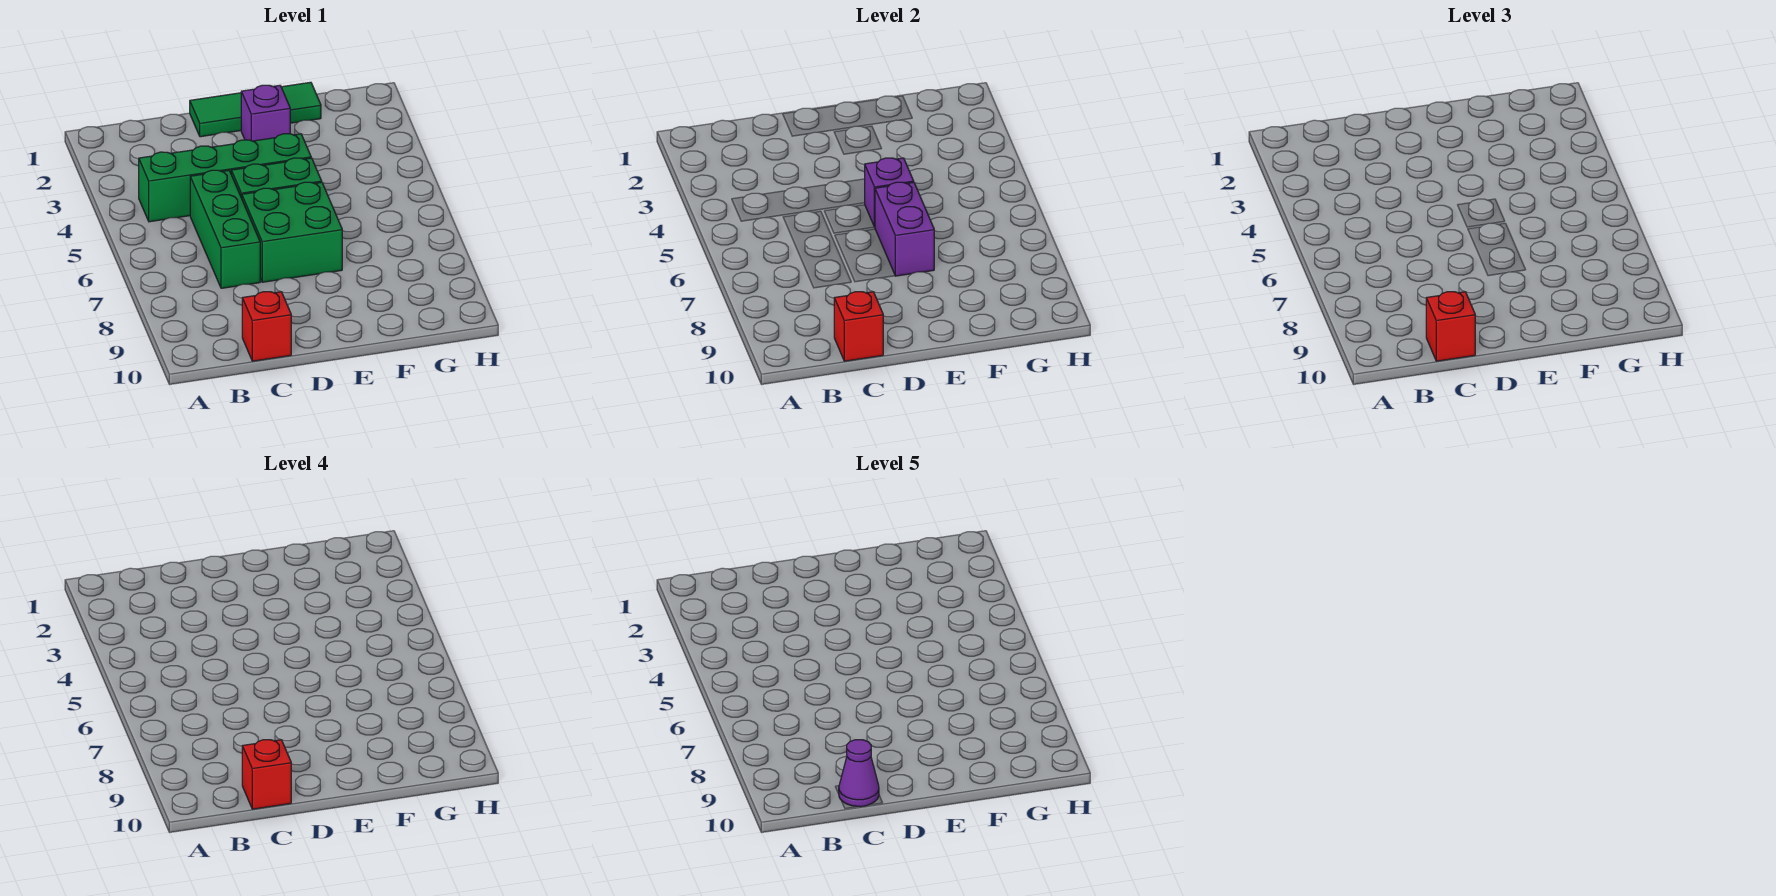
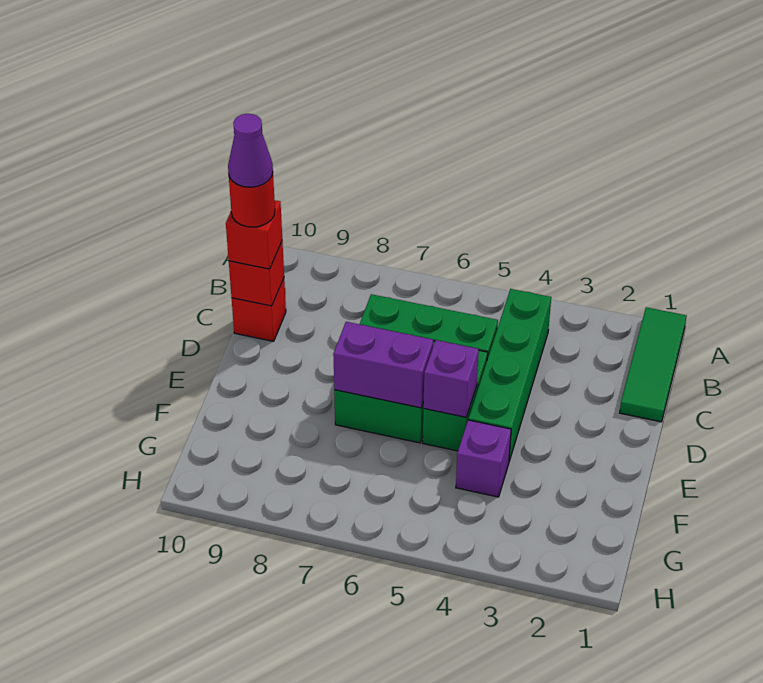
red 1x1 brick [242,740,291,809] -> red 1x1 round brick [229,173,275,227]
green 1x3 tile [190,82,321,137] -> green 1x3 tile moved to [620,307,687,422]
purple 1x1 brick [241,85,290,141] -> purple 1x1 brick moved to [456,420,511,497]

